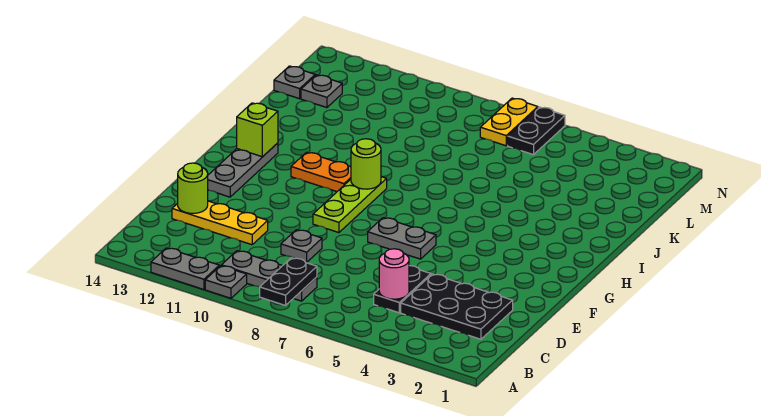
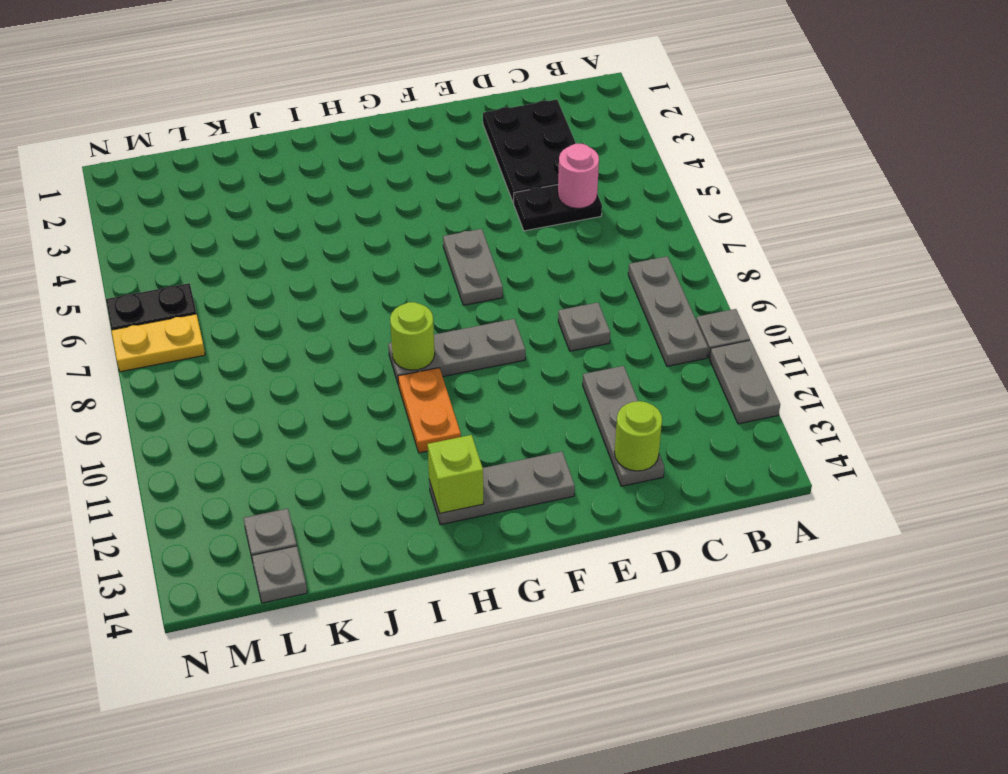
black 1x2 plate [260,258,317,305] -> none
yellow 1x3 plate [172,201,268,245] -> grey 1x3 plate [583,366,664,486]
lime 1x3 plate [313,177,387,233] -> grey 1x3 plate [388,319,525,385]

